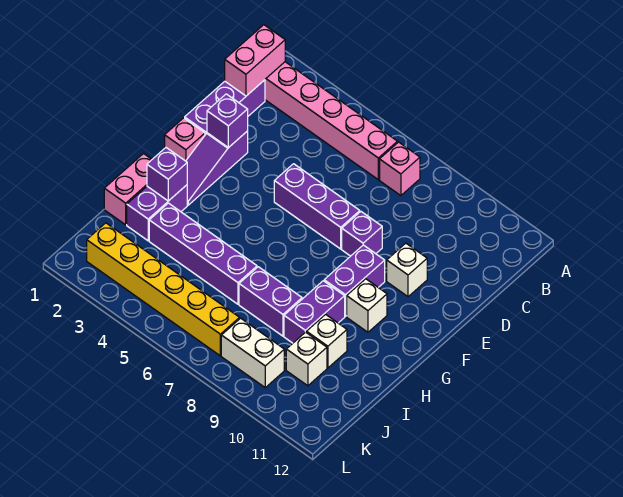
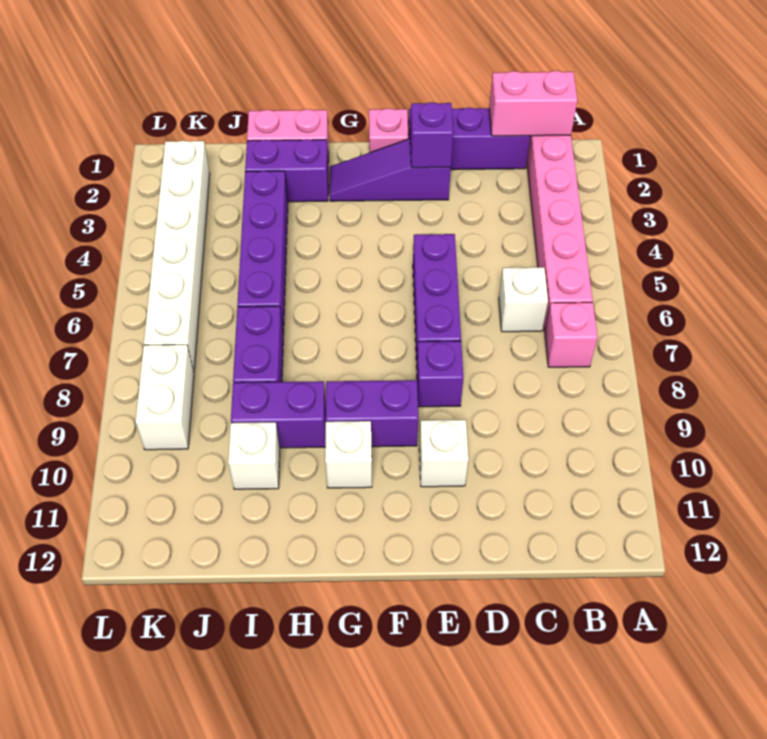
purple 1x1 brick [147,148,187,201] -> none
white 1x1 brick [286,332,327,386] -> white 1x1 brick moved to [499,267,548,332]
yellow 1x6 brick [87,223,240,356] -> white 1x6 brick [144,141,210,371]

